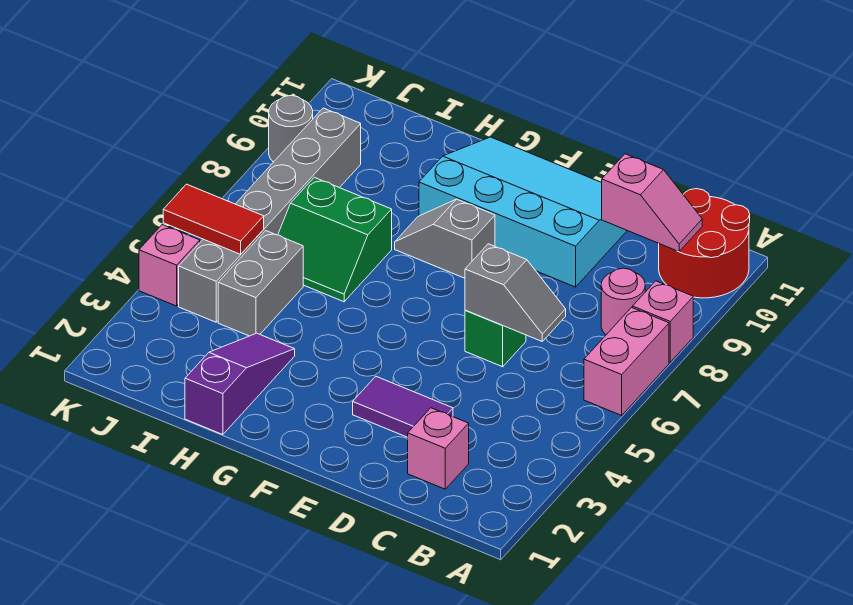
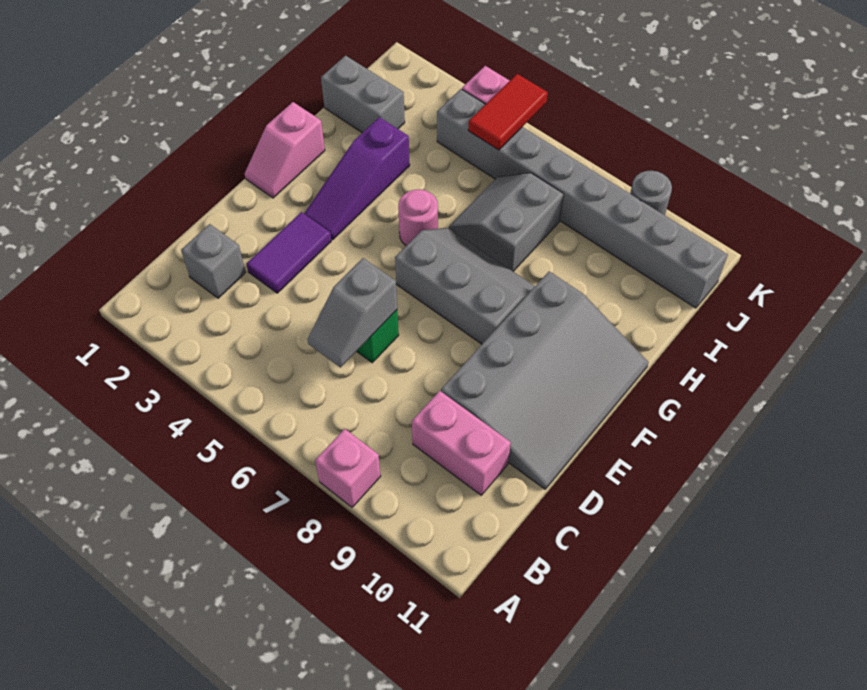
pink 1x2 brick [584,308,669,415] -> pink 1x2 brick moved to [412,391,511,495]
red 2x2 round brick [659,189,750,298] -> none
pink 1x1 round brick [601,268,645,335] -> pink 1x1 round brick moved to [398,189,438,246]
pink 1x2 slope [602,154,702,252] -> pink 1x2 slope moved to [245,102,325,198]
pink 1x1 brick [408,408,469,489] -> grey 1x1 brick [181,224,246,298]
cyan 3x4 slope [419,137,627,287] -> grey 3x4 slope [441,271,649,489]
grey 1x2 slope [395,199,495,278] -> grey 2x3 slope [395,228,535,344]
purple 1x3 slope [185,333,295,435] -> purple 1x3 slope turned to [304,117,410,240]
green 2x2 slope [278,177,392,302] -> grey 2x2 slope [449,173,563,271]
grey 1x2 brick [218,231,303,336] -> grey 1x2 brick moved to [321,56,405,133]
grey 1x6 brick [179,108,361,322] -> grey 1x8 brick [437,89,728,308]

